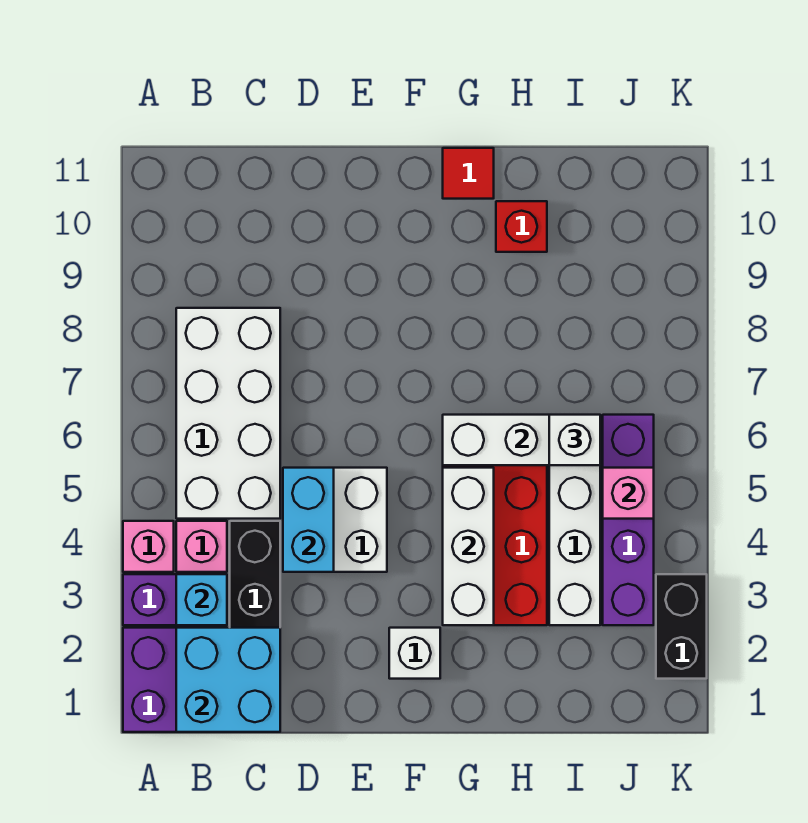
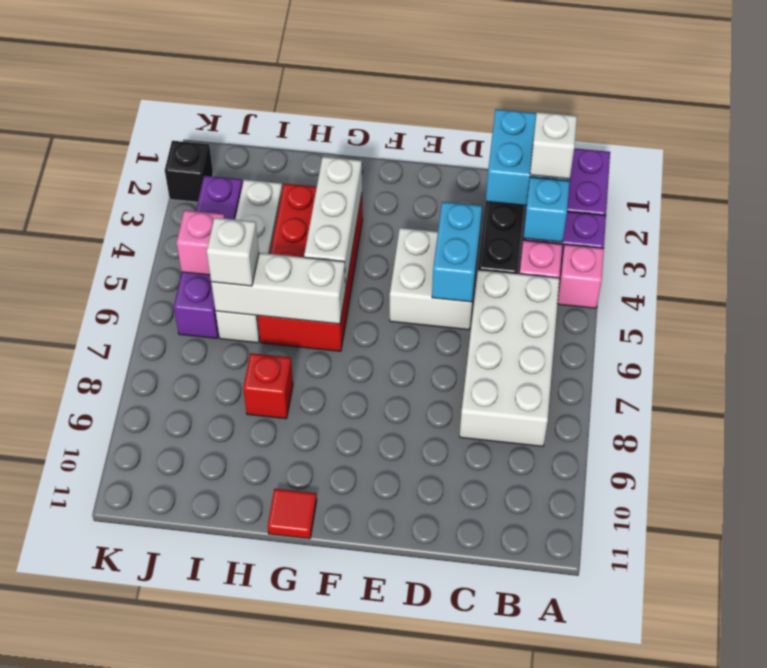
white 1x1 brick [389,628,440,679] -> white 1x1 brick moved to [530,112,577,179]
red 1x1 brick [496,201,547,252] -> red 1x1 brick moved to [243,353,293,419]
black 1x2 brick [656,574,707,679] -> black 1x1 brick [165,141,213,202]

